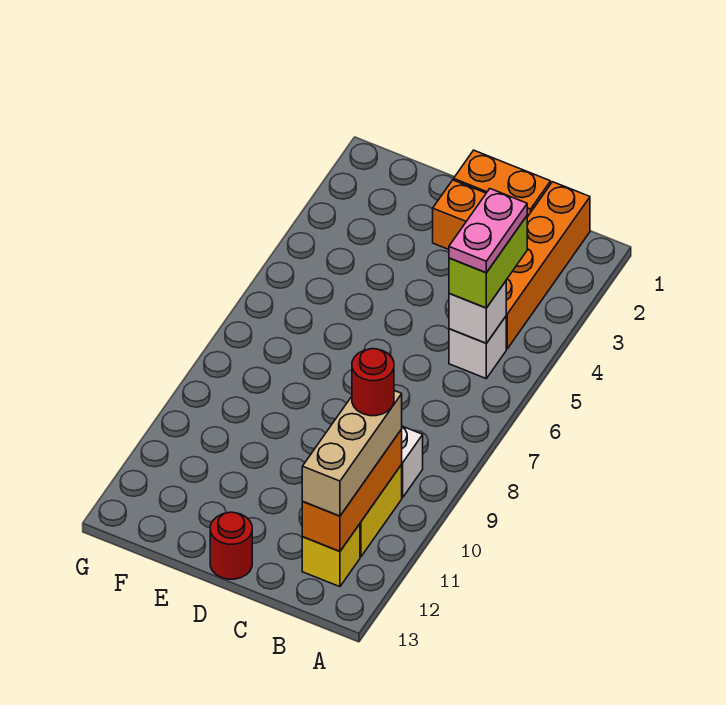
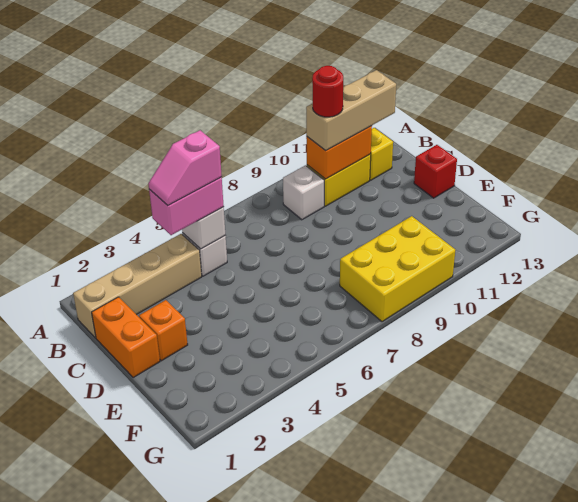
orange 1x4 brick [506,182,590,349] -> tan 1x4 brick [73,234,202,338]
lime 1x2 brick [449,216,527,308] -> pink 1x2 brick [149,177,224,235]
pink 1x2 plate [449,189,527,273] -> pink 1x2 slope [148,130,222,205]
orange 1x3 brick [302,429,402,551] -> orange 1x2 brick [306,126,372,179]
red 1x1 round brick [210,512,252,579] -> red 1x1 brick [414,145,457,198]
none -> yellow 2x3 brick [340,216,455,322]

